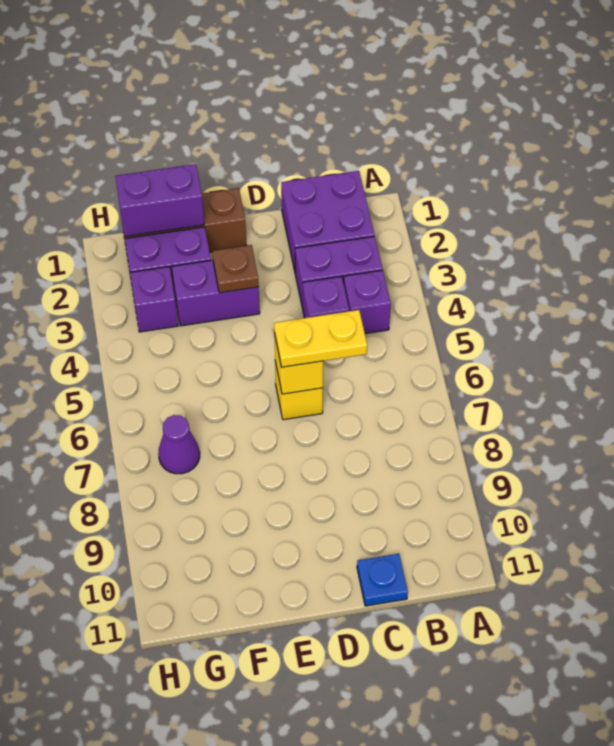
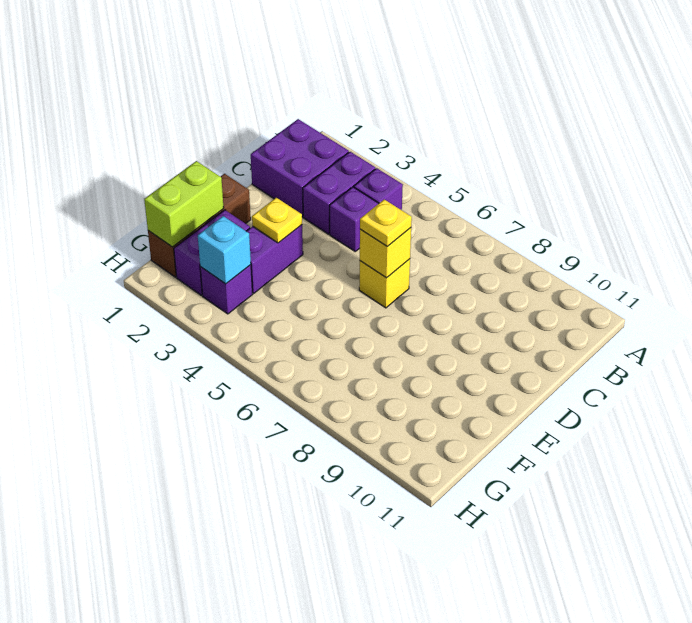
yellow 1x2 plate [274,310,367,367] -> yellow 1x1 plate [360,199,412,246]
blue 1x1 plate [357,554,408,606] -> none
brown 1x1 plate [212,245,259,293] -> yellow 1x1 plate [252,198,302,243]
purple 1x2 brick [115,164,204,237] -> lime 1x2 brick [144,161,224,247]
none -> cyan 1x1 brick [198,216,251,284]
purple 1x1 cone [158,415,200,474] -> none

